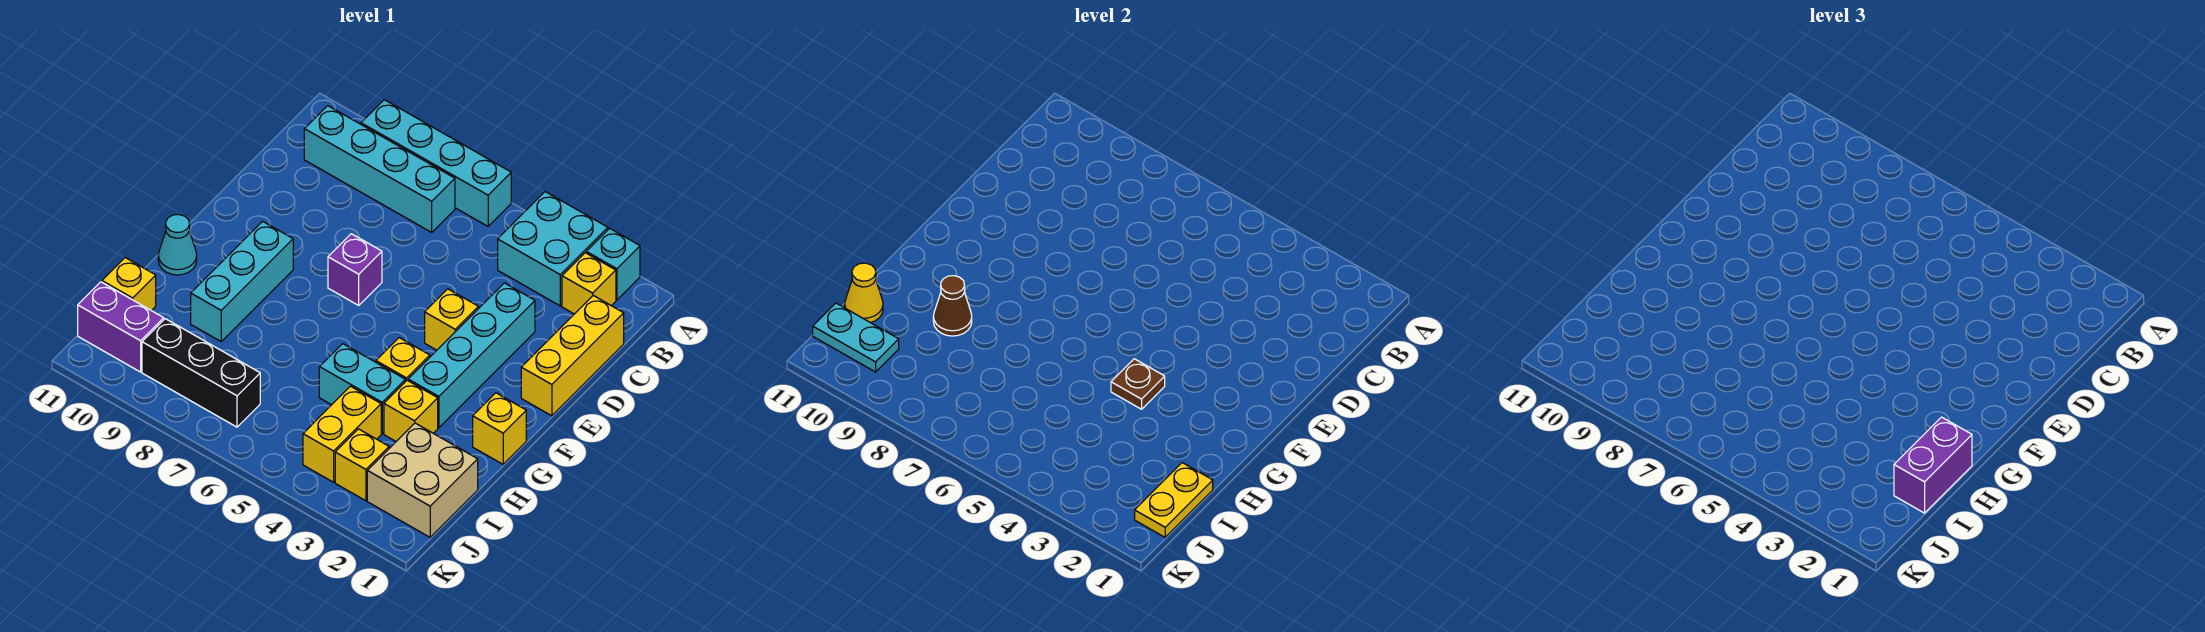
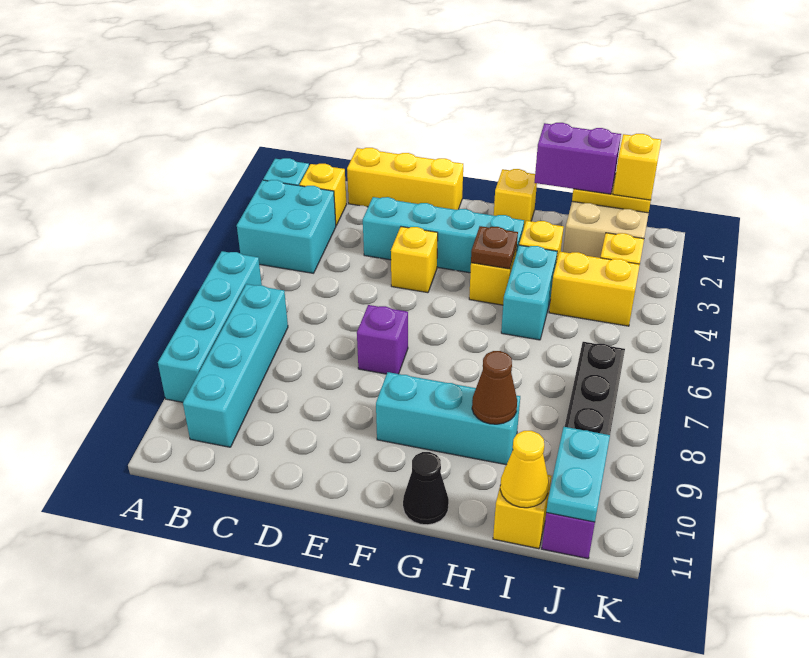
cyan 1x1 cone [158,214,197,275] -> black 1x1 cone [403,452,449,525]
none -> yellow 1x1 brick [613,134,661,200]

